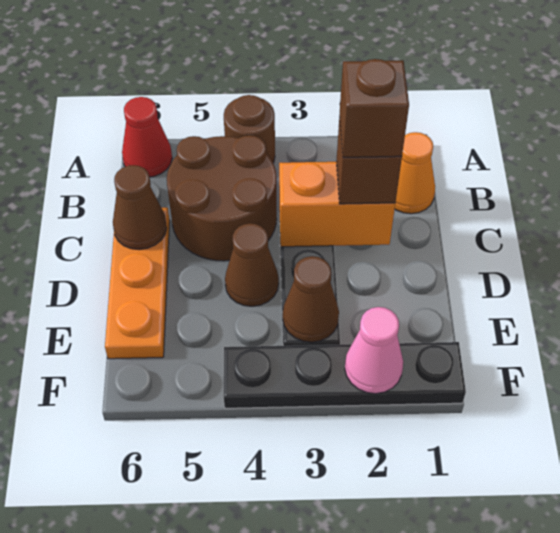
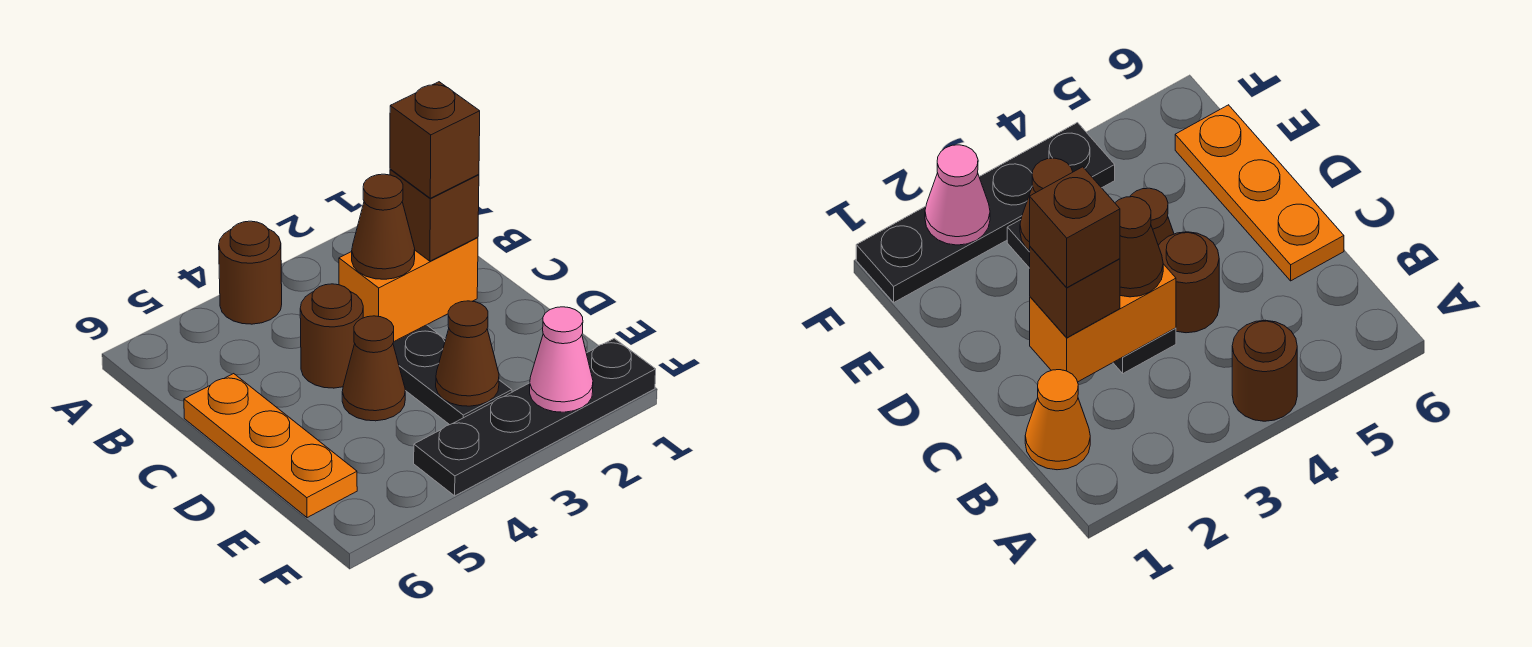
red 1x1 cone [122,97,172,177] -> none
brown 2x2 round brick [167,135,277,261] -> brown 1x1 round brick [300,284,363,388]
brown 1x1 cone [113,165,167,250] -> brown 1x1 cone moved to [352,174,415,279]

